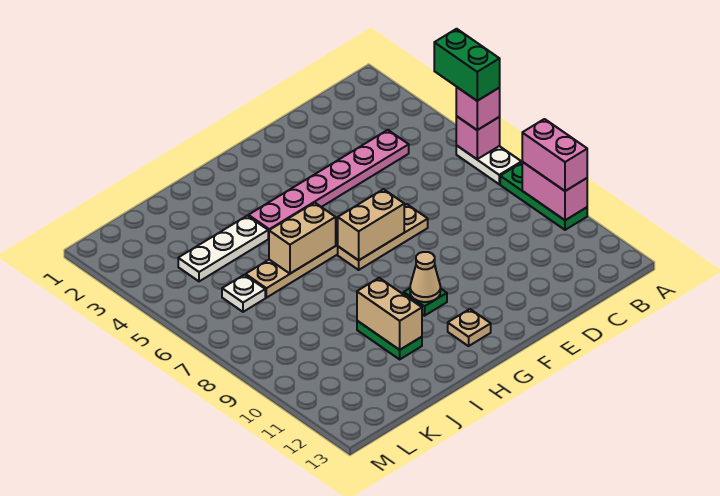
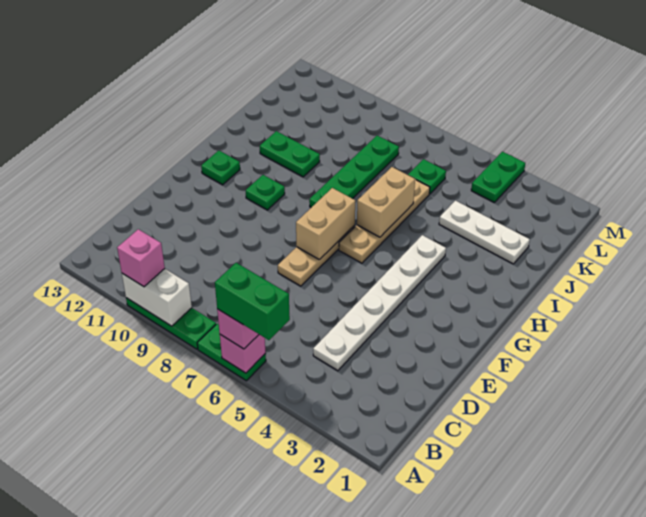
white 1x2 plate [456,145,521,184] -> green 1x2 plate [197,324,266,381]
pink 1x2 brick [522,162,587,220] -> white 1x2 brick [122,269,192,326]
pink 1x2 brick [522,119,587,191] -> pink 1x1 brick [117,229,165,287]
pink 1x6 plate [248,130,409,238] -> white 1x6 plate [313,235,446,371]
tan 1x1 cone [410,252,440,302] -> none
tan 1x1 plate [448,309,491,346] -> green 1x1 plate [201,151,240,185]
none -> green 1x4 plate [309,136,399,207]
white 1x3 plate [178,216,268,281] -> white 1x3 plate turned to [439,201,530,264]
tan 1x2 brick [357,278,422,350] -> none
white 1x1 plate [222,275,265,312] -> green 1x1 plate [408,159,446,194]
none -> green 1x2 plate [471,152,525,203]

